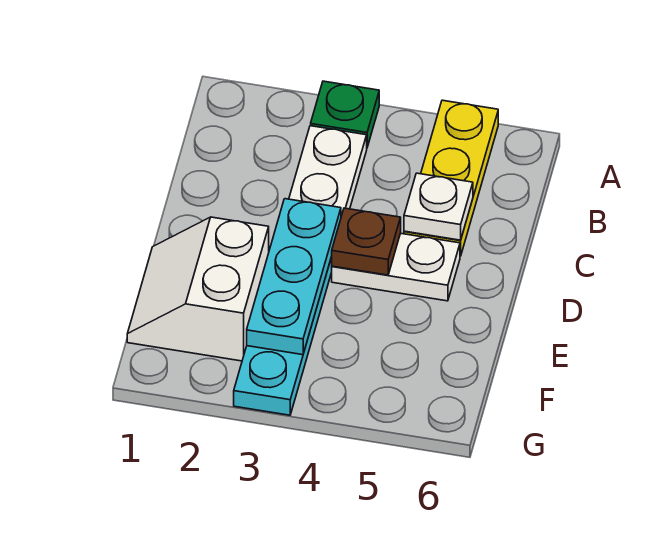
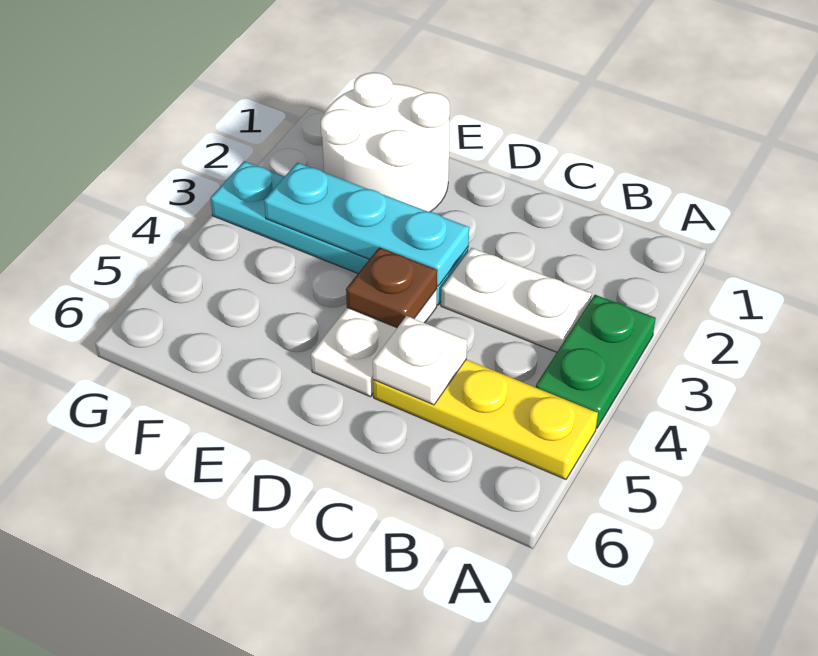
green 1x1 plate [311,81,379,147] -> green 1x2 plate [536,295,656,428]
white 2x2 slope [127,217,269,361] -> white 2x2 round brick [321,73,450,212]

